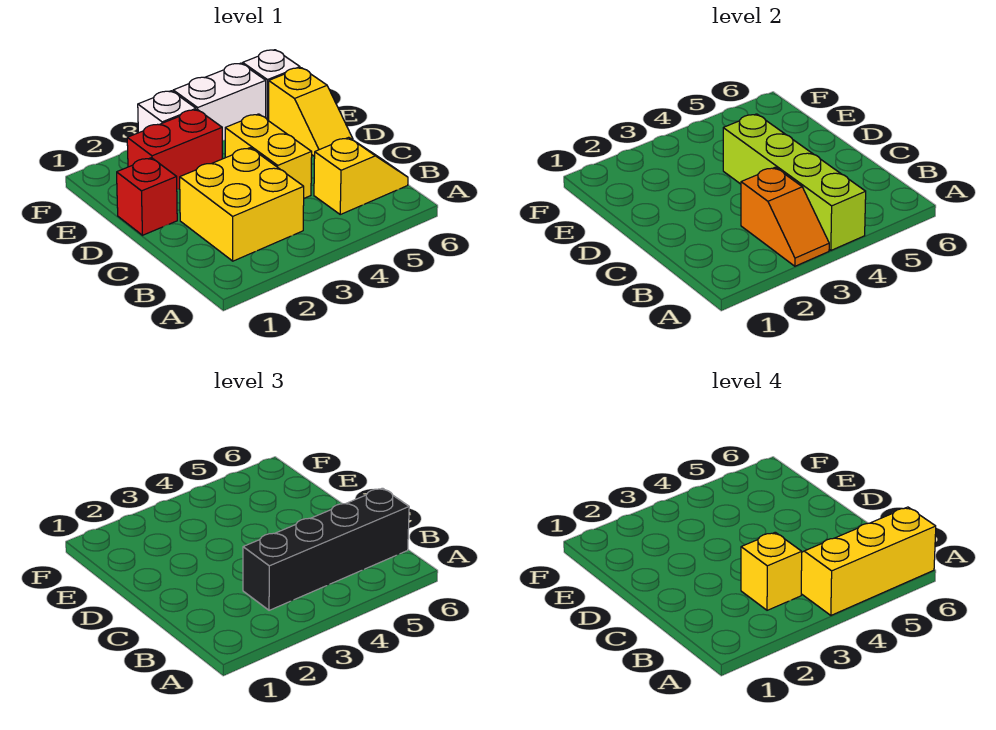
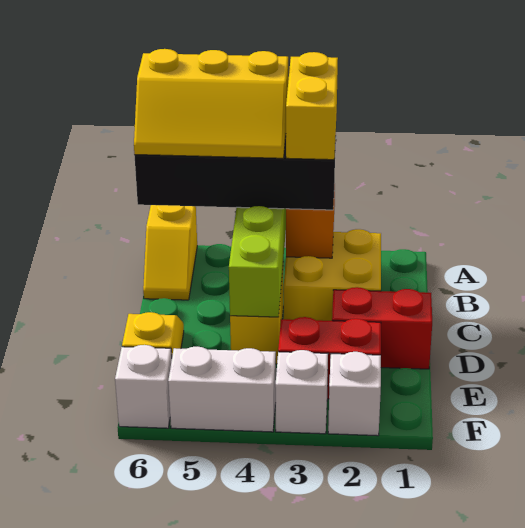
yellow 1x1 brick [741,532,802,610] -> yellow 1x2 brick [286,52,338,160]
yellow 1x2 slope [314,137,408,214] -> yellow 1x2 slope turned to [143,205,197,300]
red 1x1 brick [117,158,177,235] -> red 1x2 brick [332,287,432,369]
none -> white 1x1 brick [328,352,381,436]

